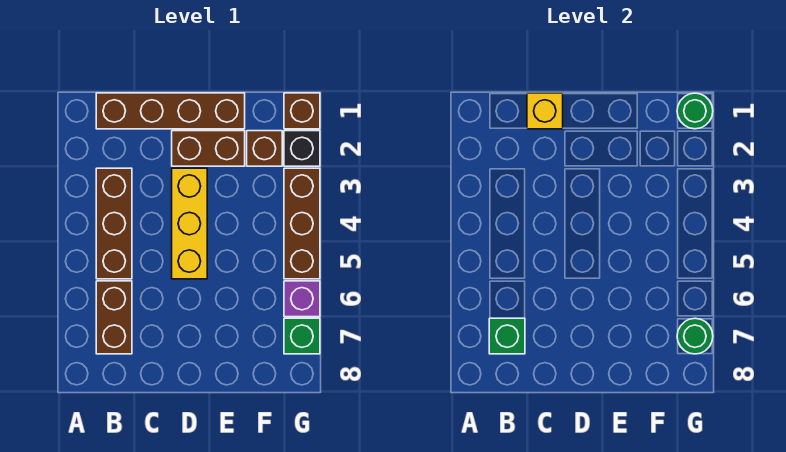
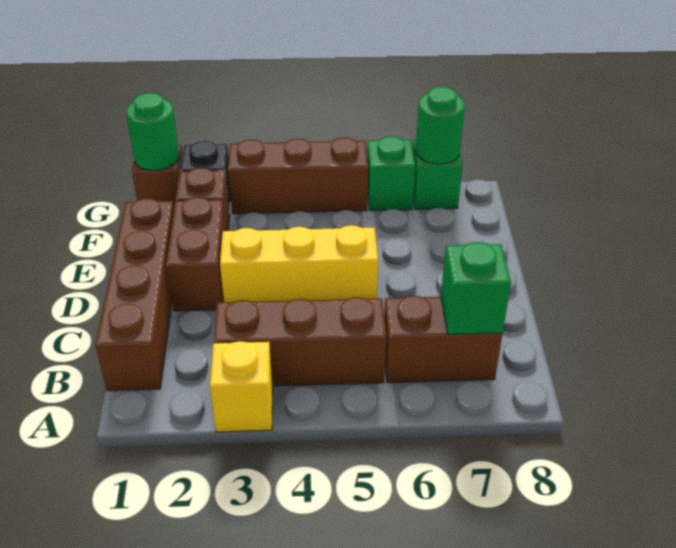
yellow 1x1 brick [527,93,563,129] -> yellow 1x1 brick moved to [210,341,273,432]
purple 1x1 brick [284,281,320,317] -> green 1x1 brick [367,137,416,211]

